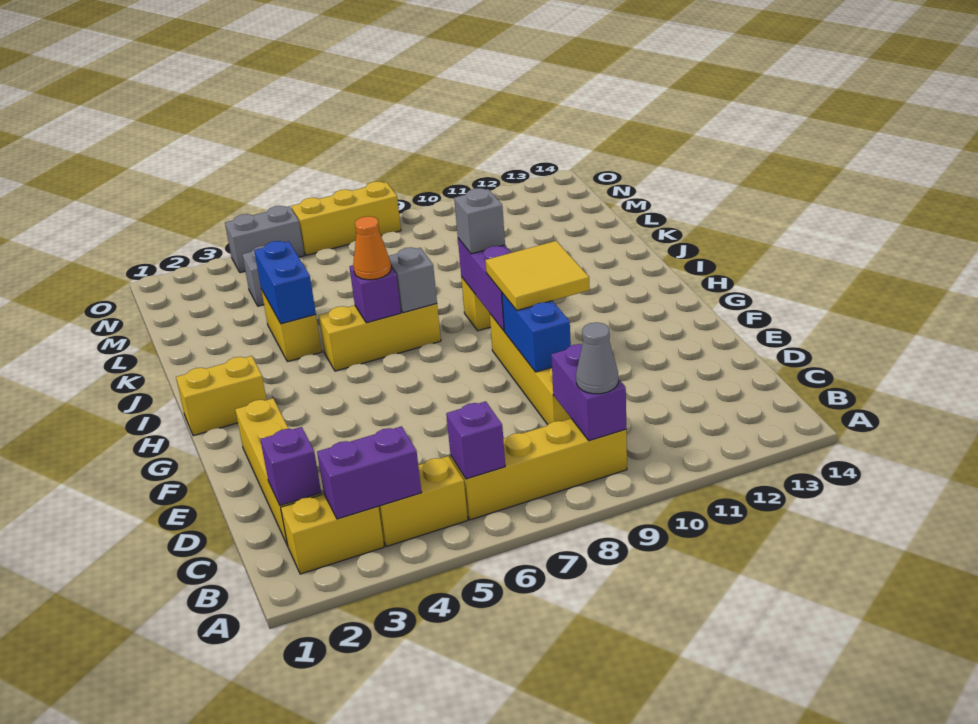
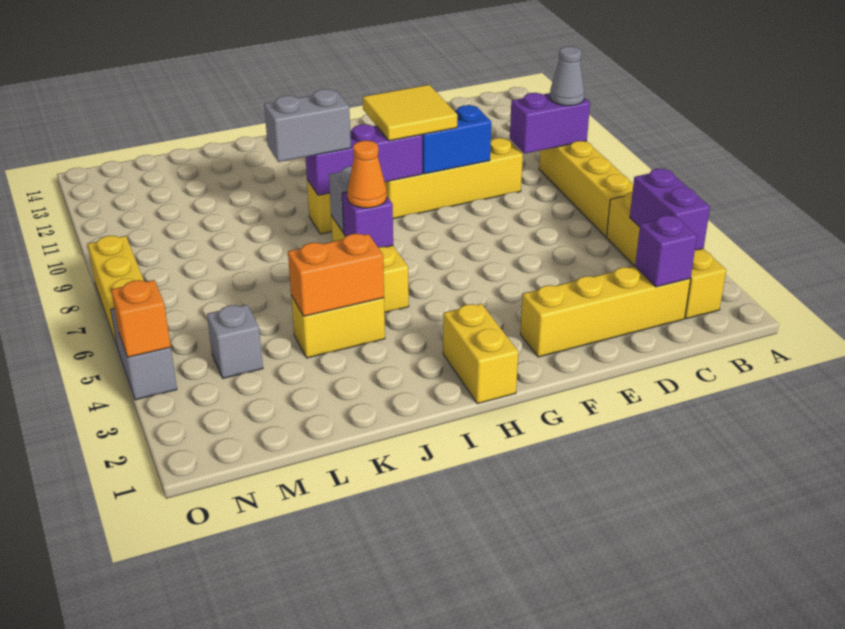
purple 1x1 brick [446,401,505,479] -> none
grey 1x1 brick [454,188,505,254] -> grey 1x2 brick [264,89,351,162]
blue 1x2 brick [254,241,316,324] -> orange 1x2 brick [288,234,384,316]
none -> orange 1x1 brick [111,280,171,357]

